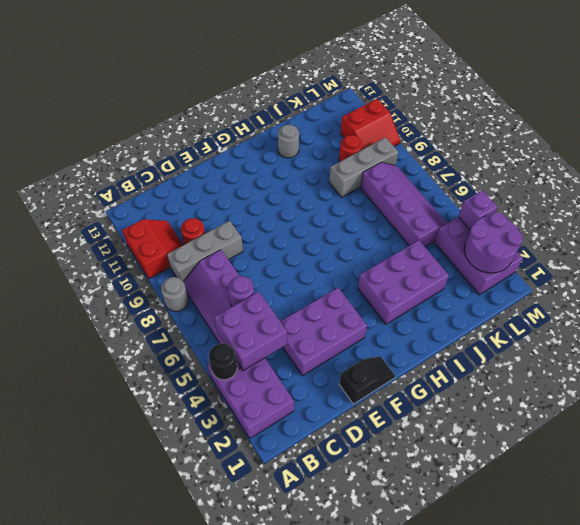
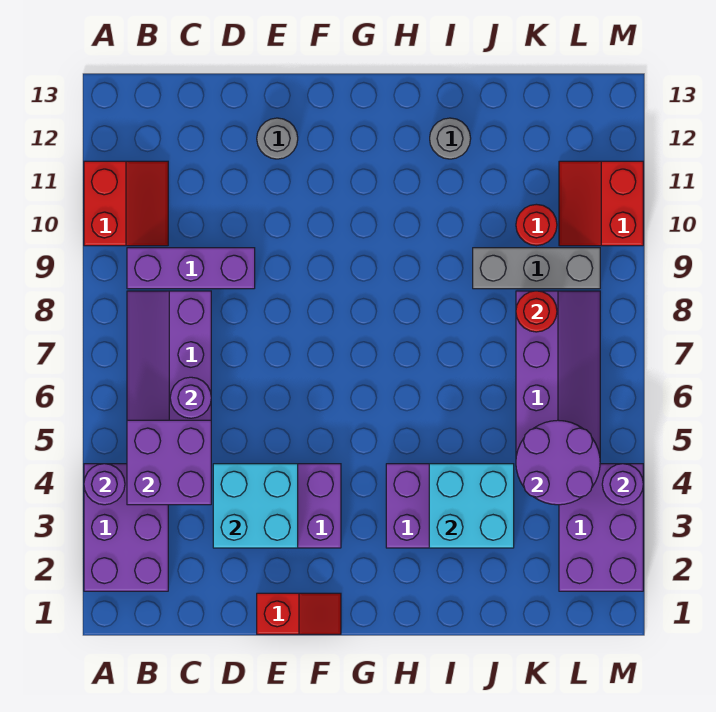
black 1x1 round brick [209,343,237,380] -> purple 1x1 round brick [84,464,125,505]
grey 1x1 round brick [161,277,188,312] -> grey 1x1 round brick moved to [257,118,298,159]
grey 1x3 brick [167,221,243,281] -> purple 1x3 brick [127,248,255,289]
red 1x1 round brick [181,218,205,245] -> red 1x1 round brick moved to [516,291,557,332]
none -> cyan 2x2 brick [213,464,298,548]
black 1x2 slope [339,356,395,404] -> red 1x2 slope [257,593,341,634]
none -> cyan 2x2 brick [429,464,514,548]
purple 2x2 round brick [465,212,523,273] -> purple 2x2 round brick moved to [516,420,600,505]
red 2x2 slope [341,99,400,150] -> red 2x2 slope turned to [559,161,643,246]
purple 1x1 brick [458,190,497,230] -> purple 1x1 round brick [602,464,643,505]

